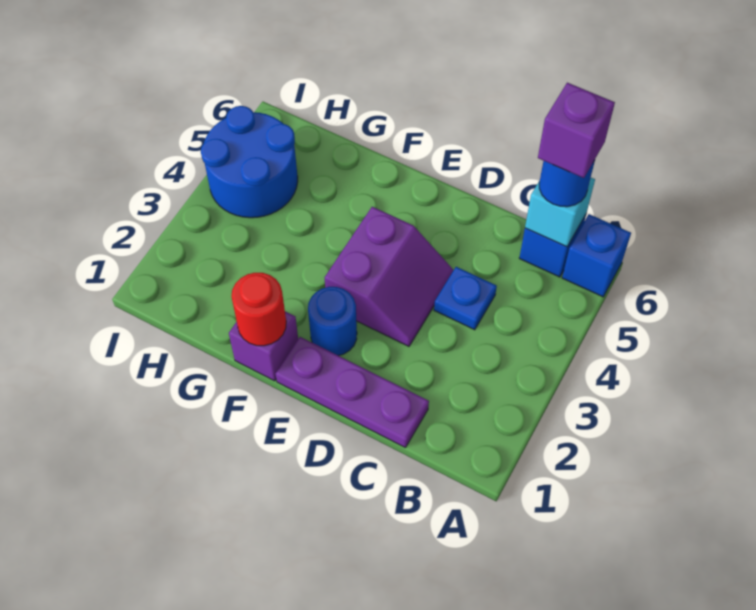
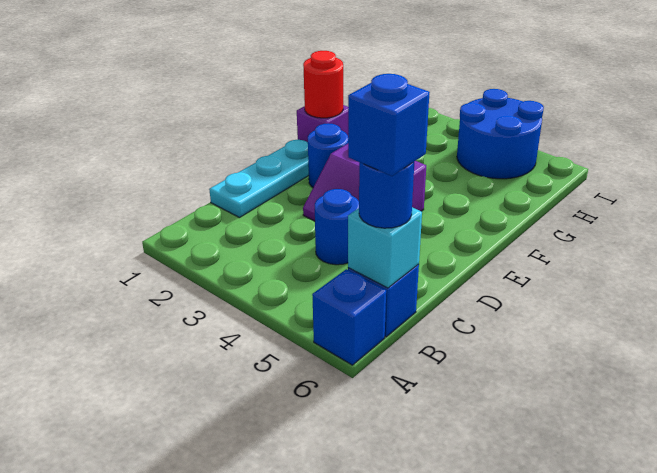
purple 1x1 brick [538,83,615,178] -> blue 1x1 brick [348,74,430,176]
purple 1x3 plate [276,337,429,448] -> cyan 1x3 plate [209,140,309,218]
blue 1x1 plate [434,267,497,330] -> blue 1x1 round brick [315,189,359,265]

